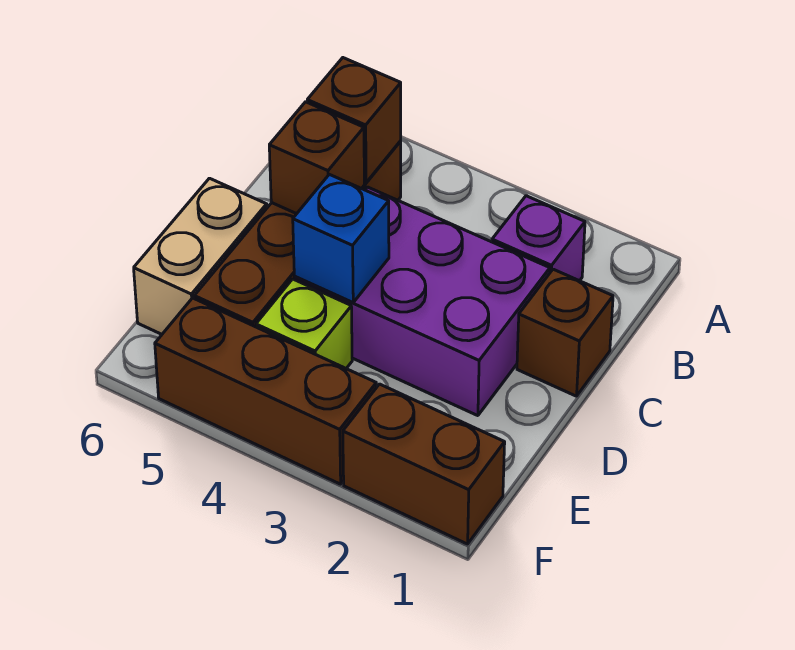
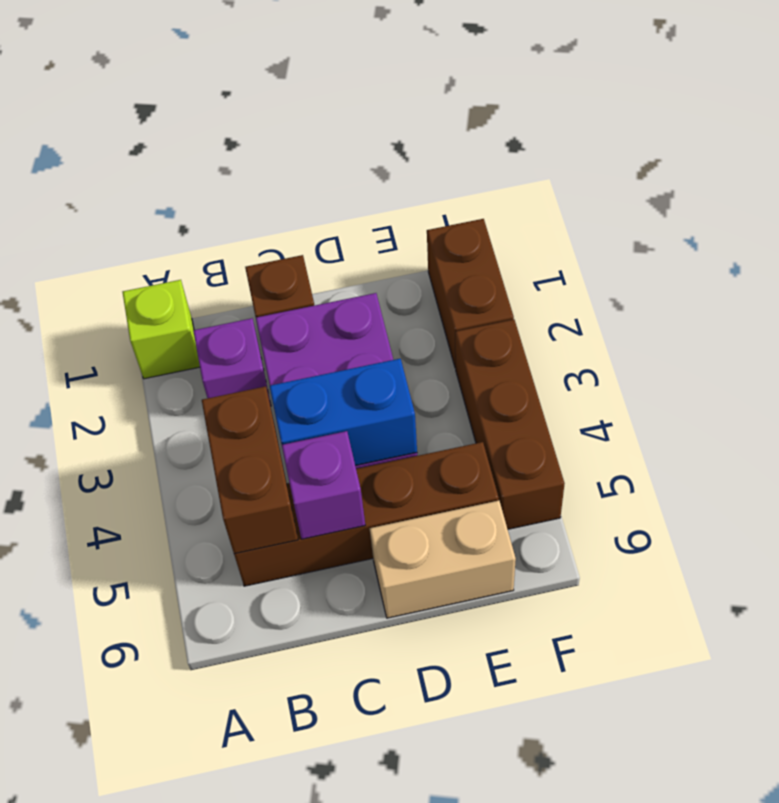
brown 1x1 brick [307,58,401,183] -> brown 1x2 brick [202,386,298,554]
brown 1x1 brick [269,102,364,214] -> purple 1x1 brick [282,431,365,539]
blue 1x1 brick [293,174,389,302] -> blue 1x2 brick [270,359,417,466]
lime 1x1 brick [256,279,352,368] -> lime 1x1 brick moved to [123,280,200,379]

